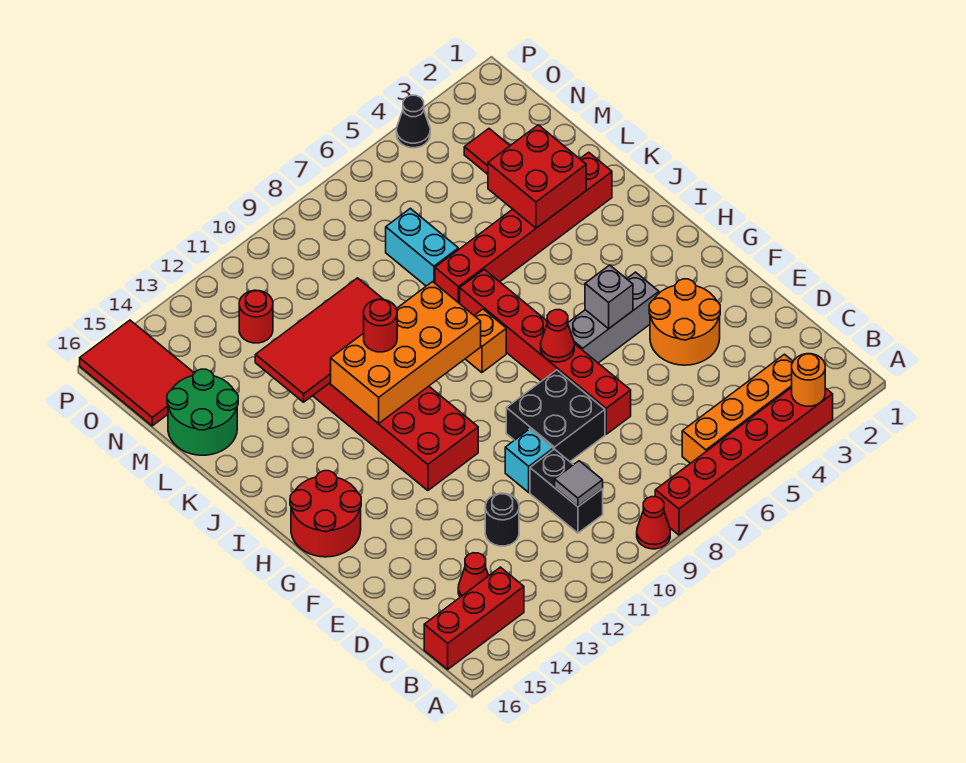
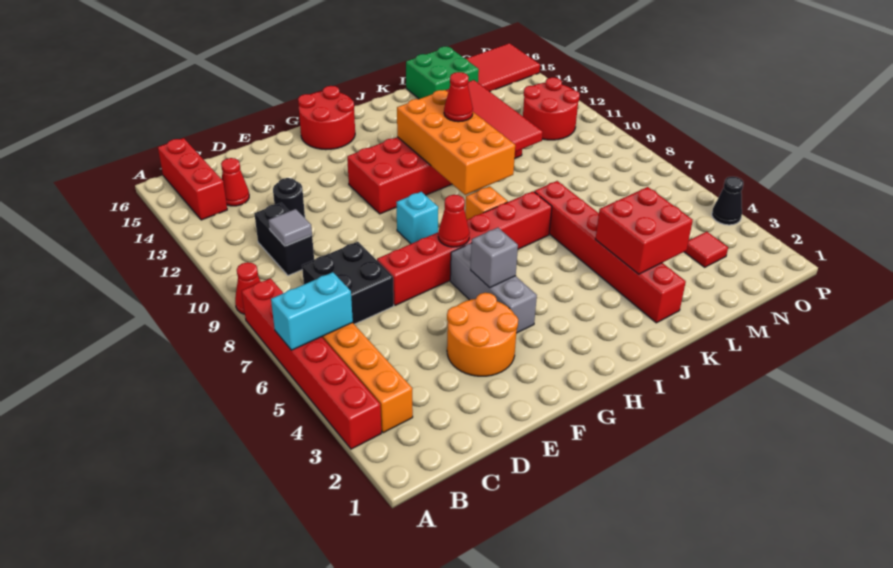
orange 1x1 round brick [792,354,825,406] -> none
black 1x2 brick [530,449,603,533] -> black 1x2 brick turned to [254,203,314,276]
black 2x2 brick [506,370,605,461] -> black 2x2 brick moved to [302,242,394,324]
cyan 1x1 brick [505,429,553,492] -> cyan 1x1 brick moved to [396,192,438,244]
red 1x1 round brick [364,299,397,352] -> red 1x1 cone [444,72,473,122]
cyan 1x2 brick [386,208,458,286] -> cyan 1x2 brick moved to [271,272,353,350]
green 2x2 round brick [167,369,238,455] -> green 2x2 brick [406,47,479,99]
red 1x1 round brick [239,290,273,343] -> red 2x2 round brick [523,77,580,140]

